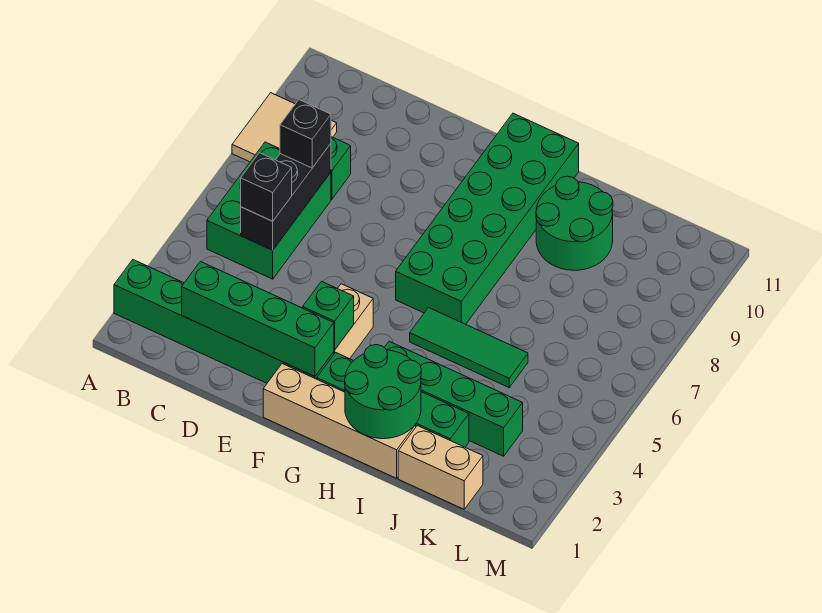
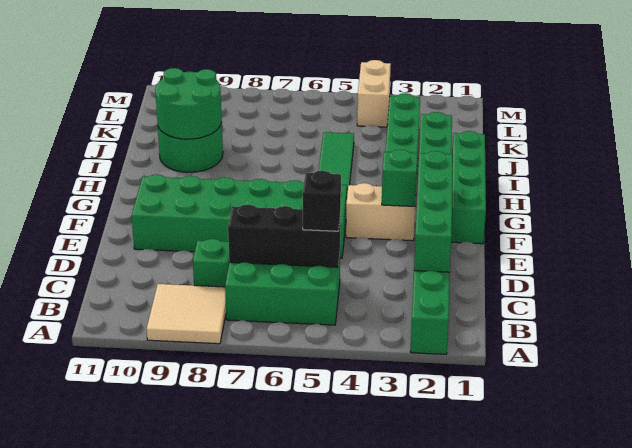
black 1x1 brick [280,100,331,168] -> none
tan 1x4 brick [263,364,416,478] -> green 1x4 brick [451,131,486,244]
green 2x6 brick [396,113,579,324] -> green 2x6 brick moved to [132,174,347,258]
green 2x2 round brick [345,345,421,439] -> green 2x2 round brick moved to [155,68,222,139]
tan 1x2 brick [398,426,483,509] -> tan 1x2 brick moved to [357,60,391,127]

